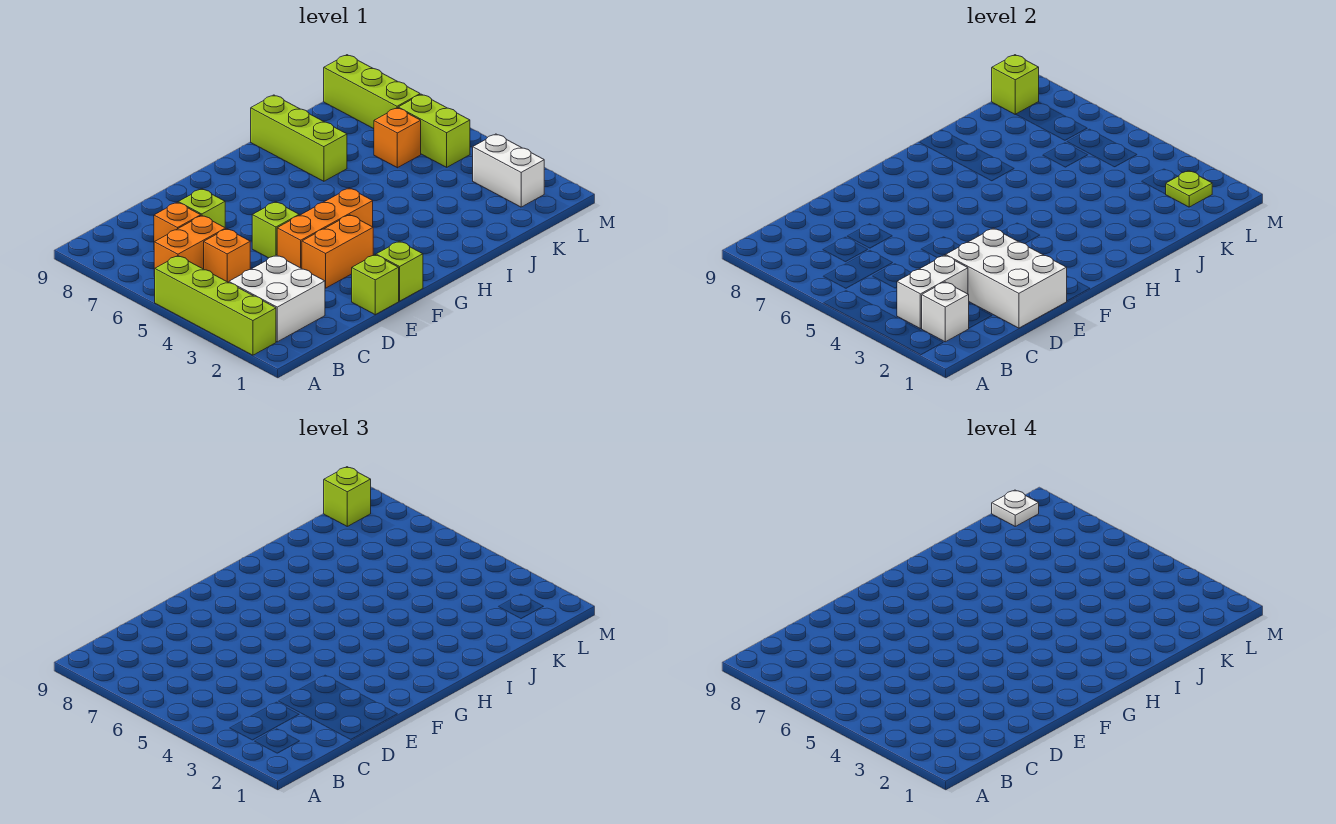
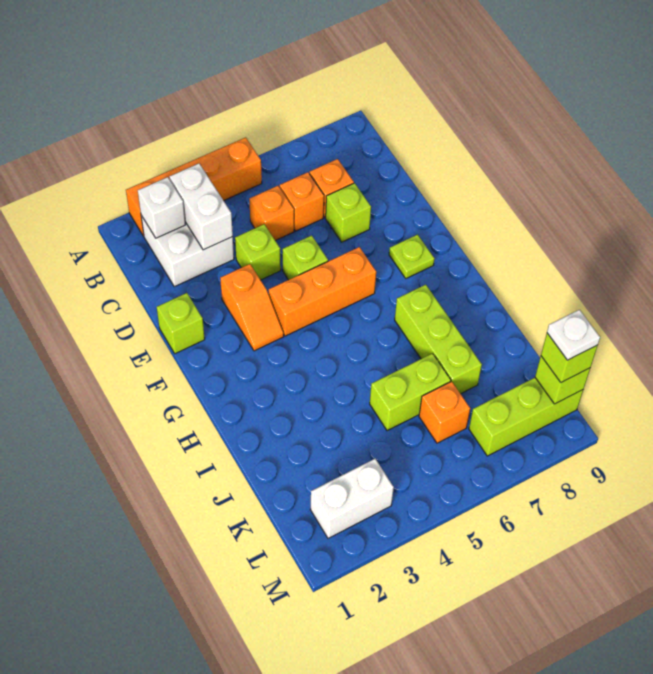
lime 1x4 brick [155,256,276,355] -> orange 1x4 brick [126,137,262,236]
orange 1x2 brick [154,216,226,276] -> orange 1x1 brick [280,172,324,231]
white 2x3 brick [946,228,1067,328] -> none
orange 1x2 brick [302,215,373,288] -> orange 1x2 slope [220,264,284,351]
orange 1x3 brick [277,188,373,268] -> orange 1x3 brick turned to [269,247,376,336]
lime 1x1 brick [376,241,423,301] -> lime 1x1 brick moved to [235,224,281,280]
lime 1x3 brick [251,95,347,181] -> lime 1x3 brick turned to [395,285,482,394]
lime 1x1 plate [1166,171,1212,207] -> lime 1x1 plate moved to [389,235,435,278]
lime 1x2 brick [398,94,470,167] -> lime 1x2 brick moved to [370,354,451,431]

